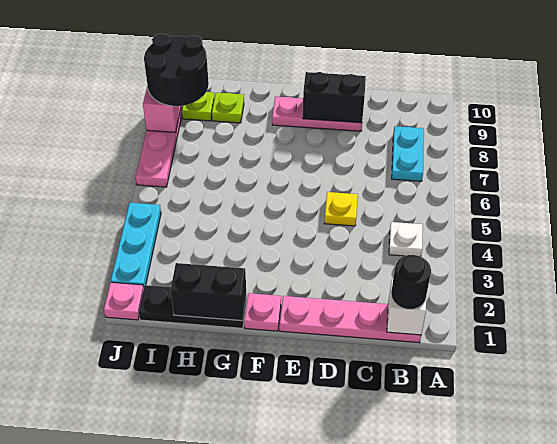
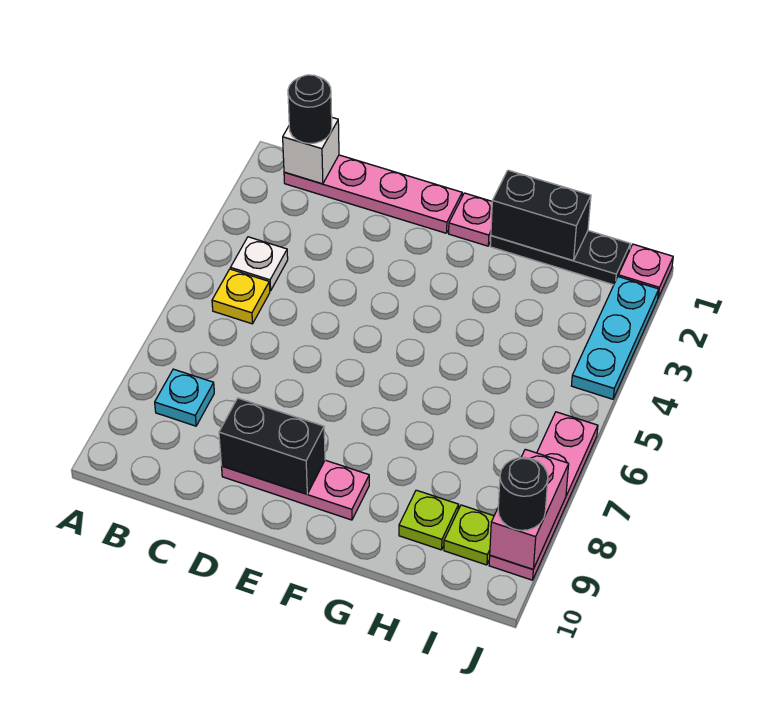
cyan 1x2 plate [392,126,424,181] -> cyan 1x1 plate [155,369,214,426]
yellow 1x1 plate [325,192,358,226] -> yellow 1x1 plate moved to [212,269,270,324]
black 2x2 round brick [144,34,209,106] -> black 1x1 round brick [498,457,548,530]

